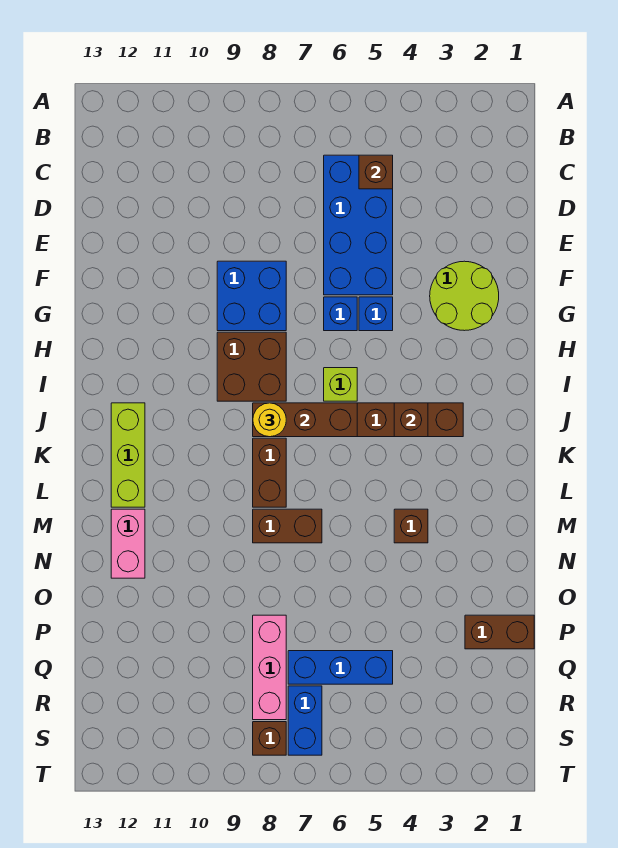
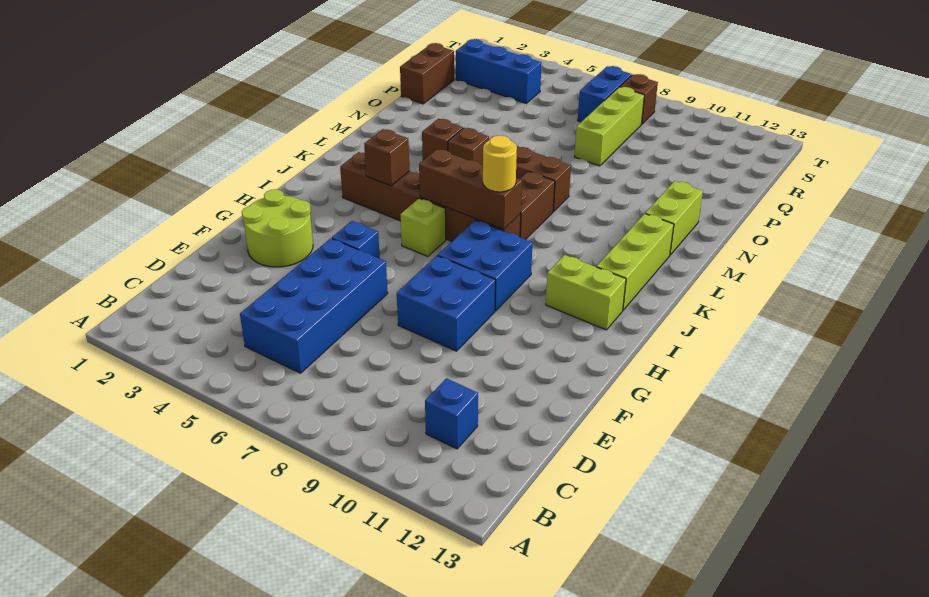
brown 1x1 brick [359,155,393,189] -> brown 1x1 brick moved to [448,128,489,166]
blue 1x1 brick [324,297,357,331] -> blue 1x1 brick moved to [425,378,478,449]
brown 2x2 brick [217,332,286,401] -> blue 2x2 brick [438,220,533,311]
none -> lime 1x2 brick [546,255,626,330]
pink 1x2 brick [111,509,145,578] -> lime 1x2 brick [645,181,703,255]
brown 1x2 brick [465,615,534,649] -> brown 1x2 brick turned to [400,43,454,104]
pink 1x3 brick [253,615,286,720] -> lime 1x3 brick [574,87,644,166]
blue 1x3 brick [288,651,393,684] -> blue 1x3 brick moved to [456,39,542,103]

